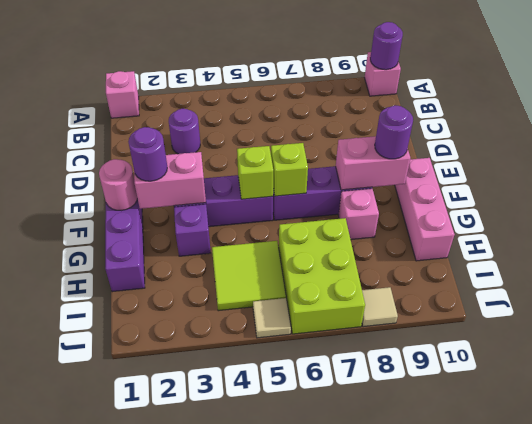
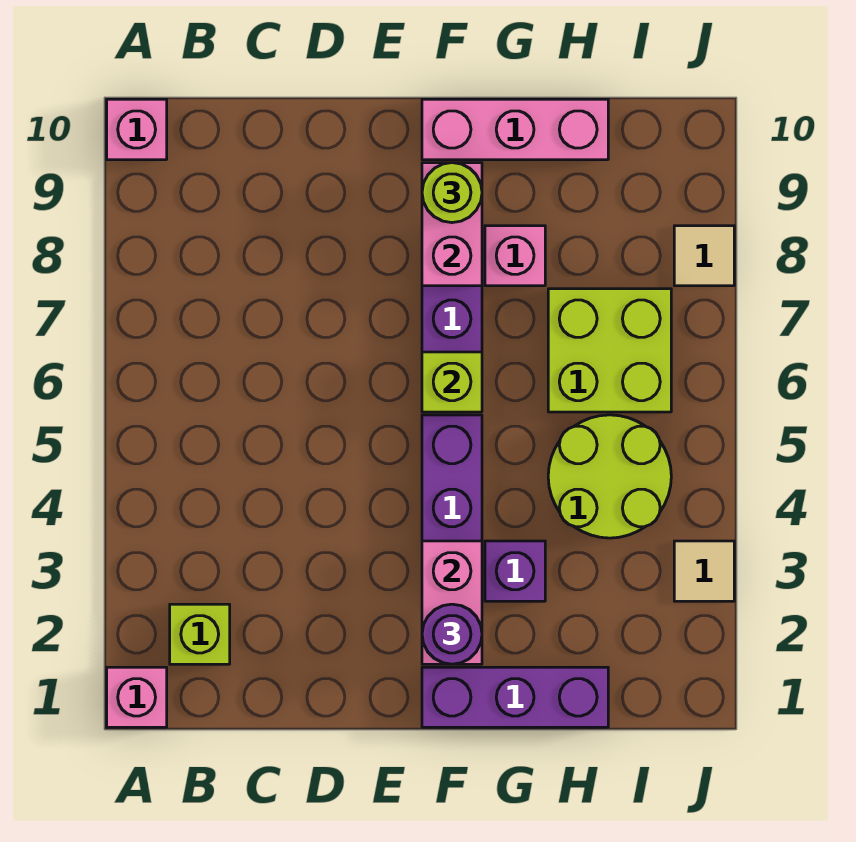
purple 1x1 round brick [370,22,403,70] -> none
purple 1x1 round brick [169,109,200,154] -> none
pink 1x1 round brick [99,159,137,211] -> none
lime 1x1 brick [237,146,273,199] -> lime 1x1 brick moved to [170,604,230,664]
purple 1x1 round brick [375,105,413,159] -> lime 1x1 round brick [422,163,482,223]
lime 2x2 tile [212,241,286,311] -> lime 2x2 round brick [548,415,671,538]
lime 2x3 brick [279,218,365,334] -> lime 2x2 brick [548,289,671,412]
tan 1x1 tile [253,298,291,338] -> tan 1x1 tile moved to [674,541,734,601]

